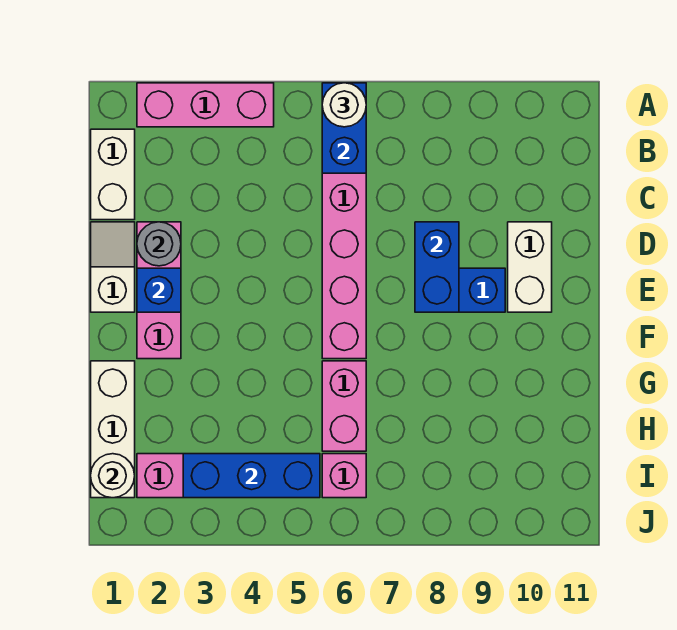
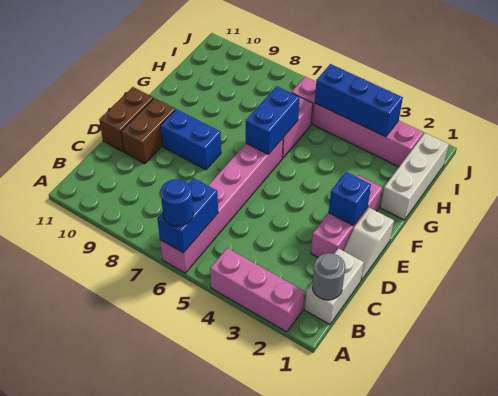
white 1x1 round brick [322,83,366,127] -> blue 1x1 round brick [161,179,193,226]
grey 1x1 round brick [137,222,181,266] -> grey 1x1 round brick moved to [312,253,345,300]
blue 1x2 brick [415,222,459,312] -> blue 1x2 brick moved to [246,86,300,154]
white 1x2 brick [508,222,552,312] -> brown 1x2 brick [121,98,175,164]
none -> brown 1x2 brick [99,87,153,152]
white 1x1 round brick [91,454,135,498] -> none

